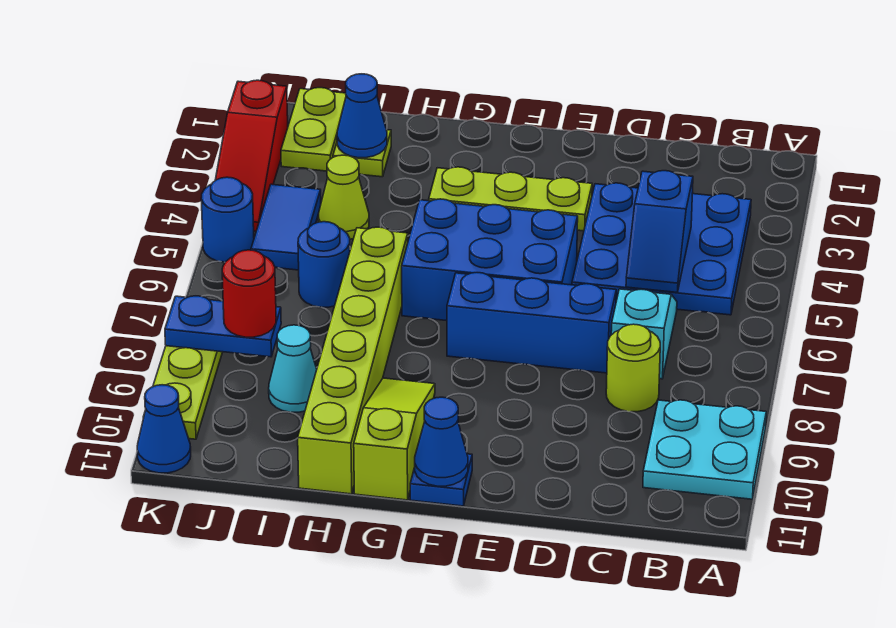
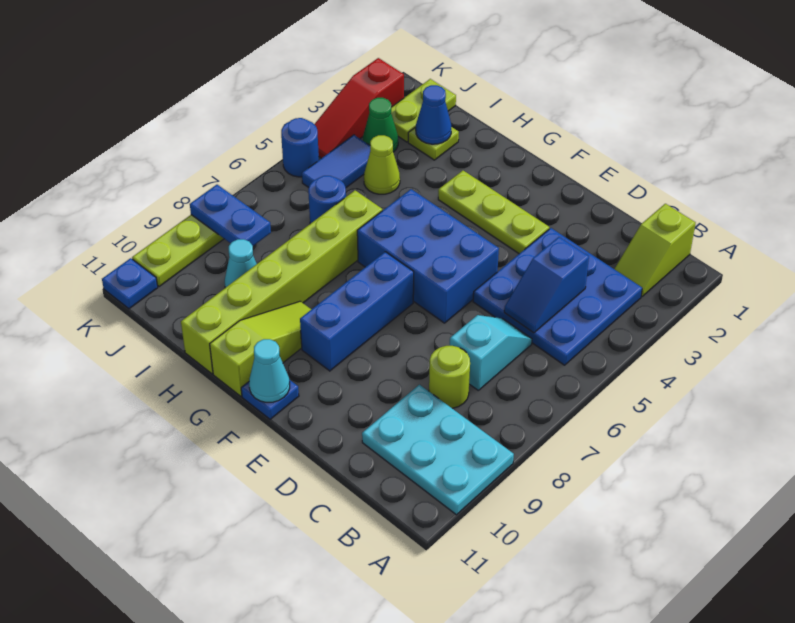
cyan 2x2 plate [643,400,766,499] -> cyan 2x3 plate [362,385,514,515]
none -> lime 1x2 slope [615,204,696,297]
blue 1x3 brick [447,273,616,373] -> blue 1x3 brick turned to [300,252,414,371]
blue 1x1 cone [415,397,468,486] -> cyan 1x1 cone [249,339,290,402]
none -> green 1x1 cone [363,98,398,152]
red 1x1 round brick [222,250,276,337] -> none
blue 1x1 cone [137,385,191,473] -> blue 1x1 plate [102,258,158,309]

